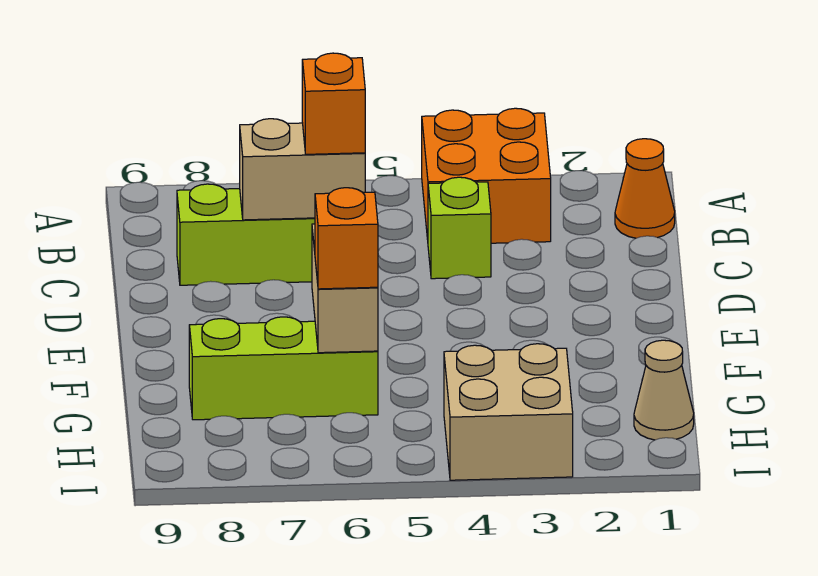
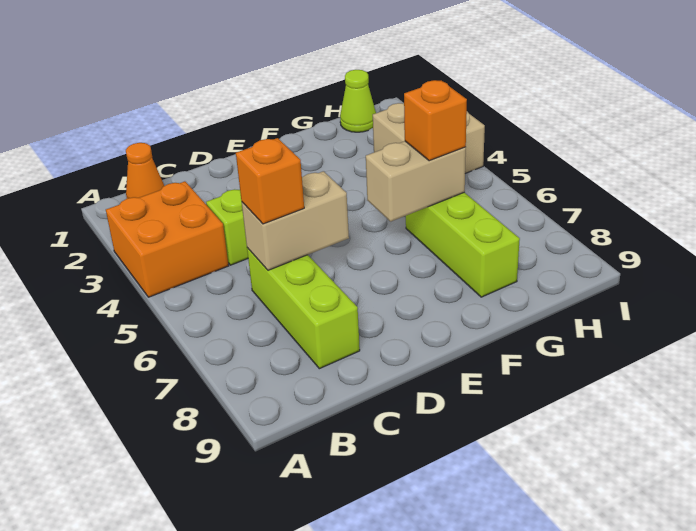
tan 1x2 brick [240,119,365,220] -> tan 1x2 brick turned to [242,171,349,270]
tan 1x1 cone [634,340,694,440] -> lime 1x1 cone [340,70,376,132]

